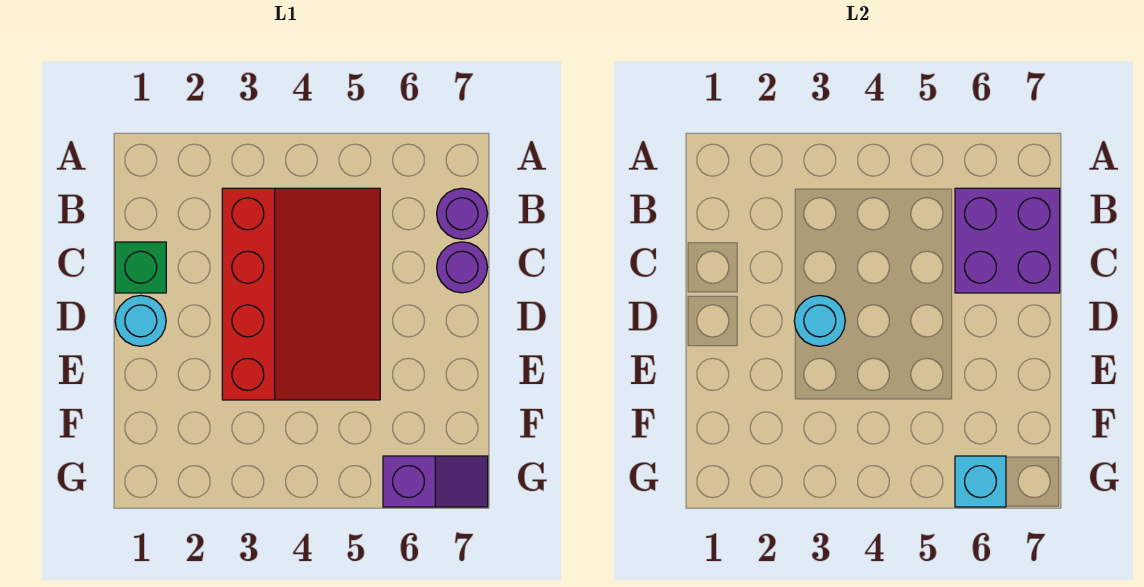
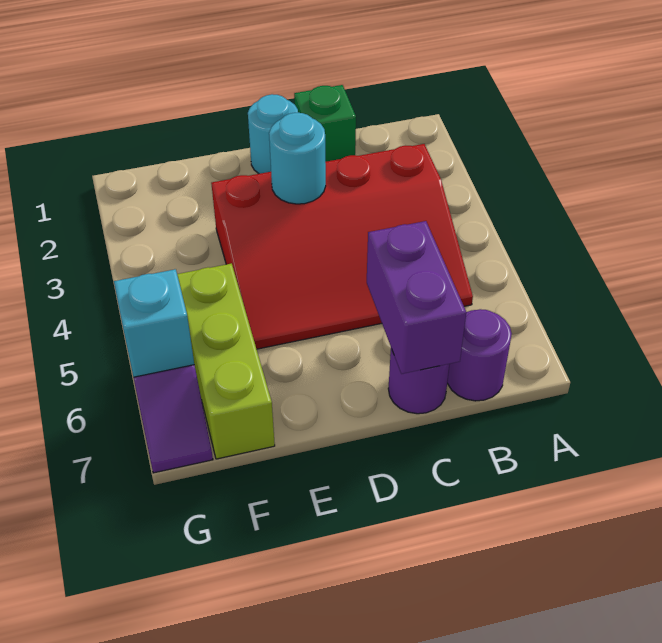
purple 2x2 brick [955,188,1060,293] -> purple 1x2 brick [367,221,466,374]
none -> lime 1x3 brick [177,263,275,459]

